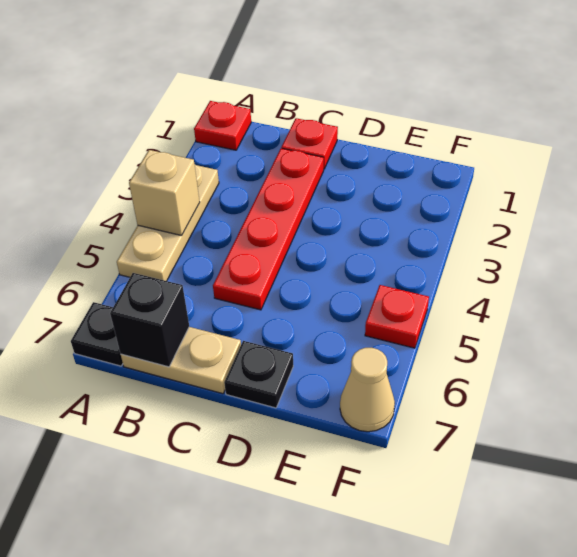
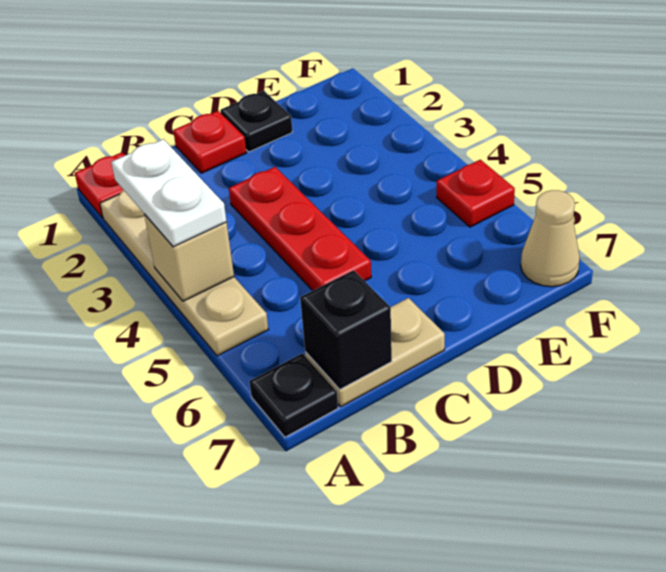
tan 1x3 plate [117,165,219,281] -> tan 1x4 plate [100,190,268,356]
none -> white 1x2 plate [111,139,227,247]
red 1x4 plate [213,149,324,310] -> red 1x3 plate [229,167,371,291]
black 1x1 plate [224,341,293,408] -> black 1x1 plate moved to [220,91,292,152]

